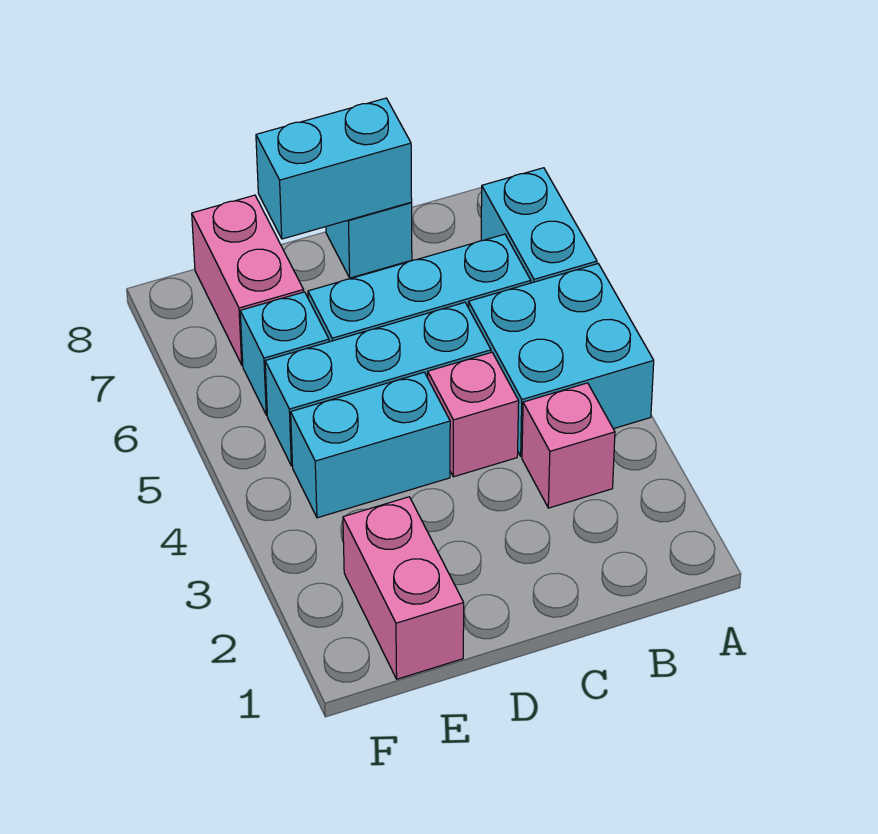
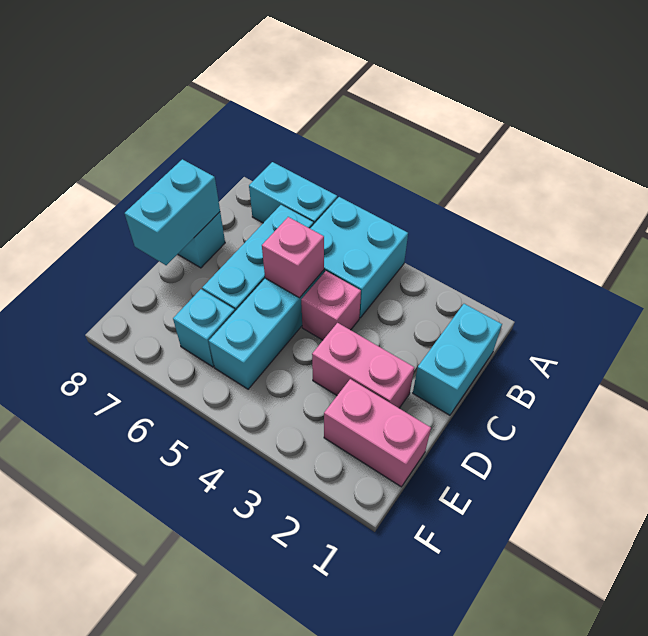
pink 1x1 brick [522,383,615,508] -> pink 1x1 brick moved to [262,217,324,298]
cyan 1x2 brick [291,372,450,518] -> cyan 1x2 brick moved to [413,304,502,415]
pink 1x2 brick [192,195,304,365] -> pink 1x2 brick moved to [312,323,414,408]

